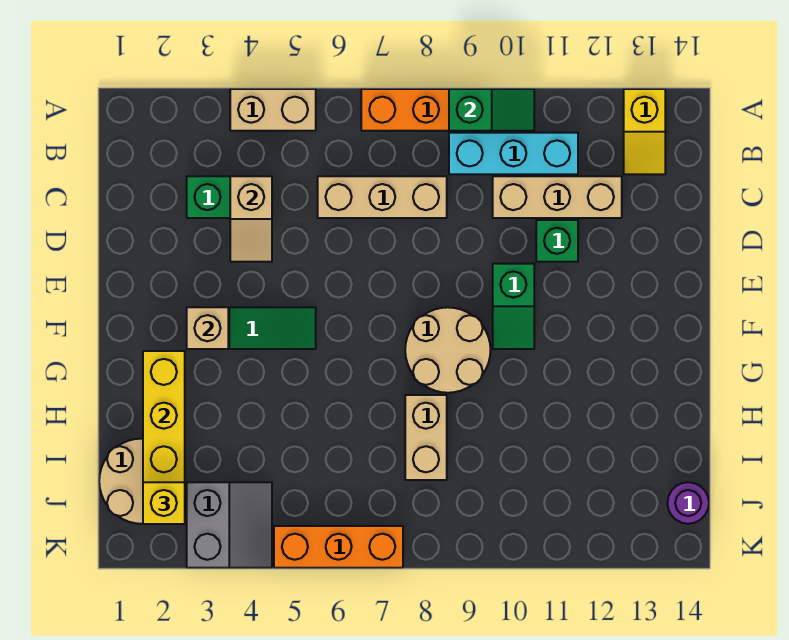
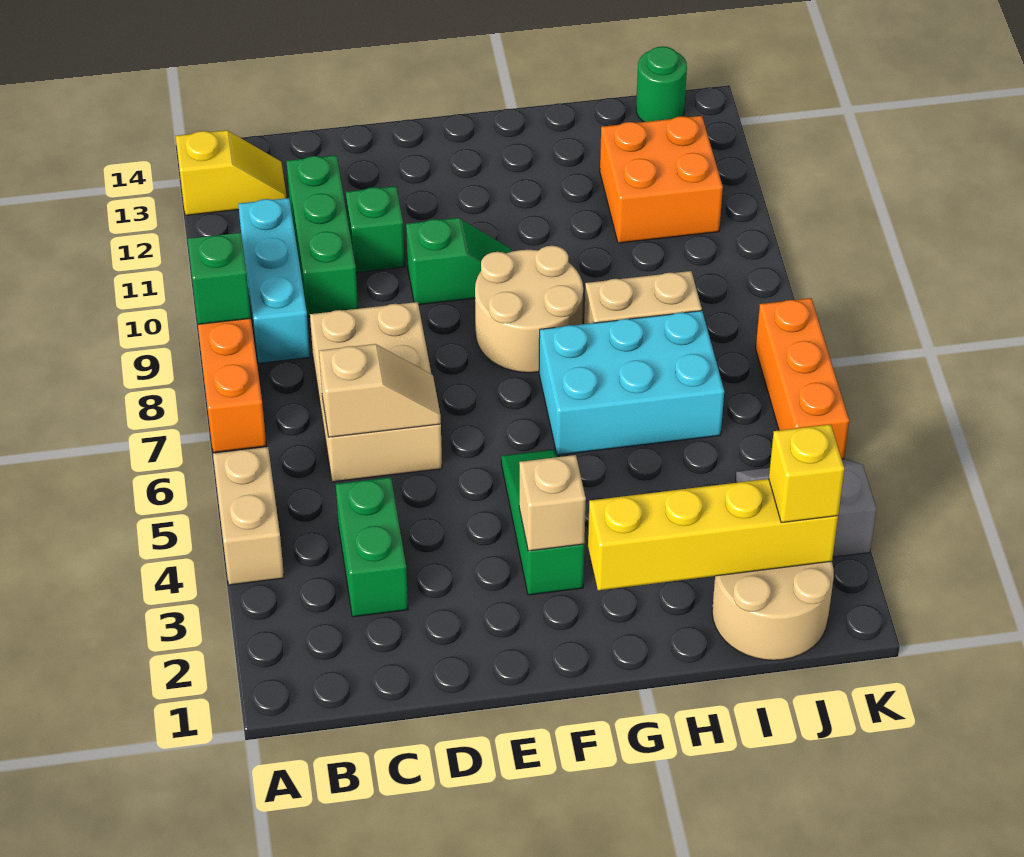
tan 1x2 slope [230,176,272,262] -> tan 1x2 slope moved to [319,344,441,437]
tan 1x3 brick [318,176,447,218] -> tan 2x3 brick [310,302,442,482]
tan 1x3 brick [493,176,622,218] -> green 1x3 brick [286,155,358,317]
none -> cyan 2x3 brick [539,311,724,455]
none -> orange 2x2 brick [600,116,723,243]
purple 1x1 round brick [667,482,709,524] -> green 1x1 round brick [636,46,687,122]

